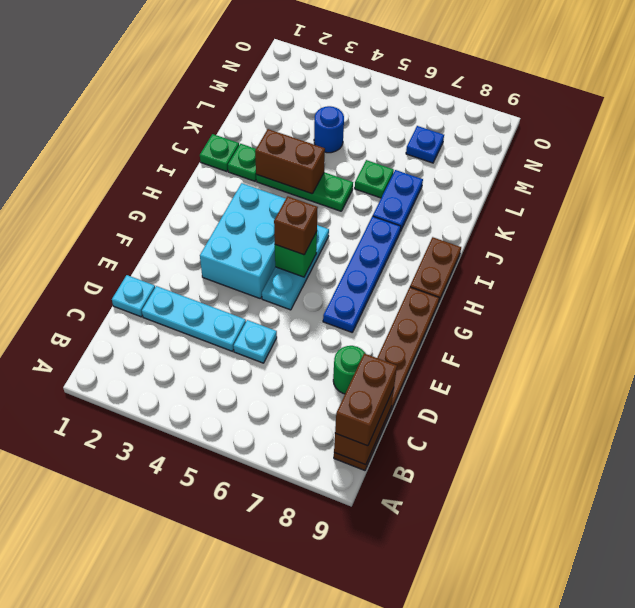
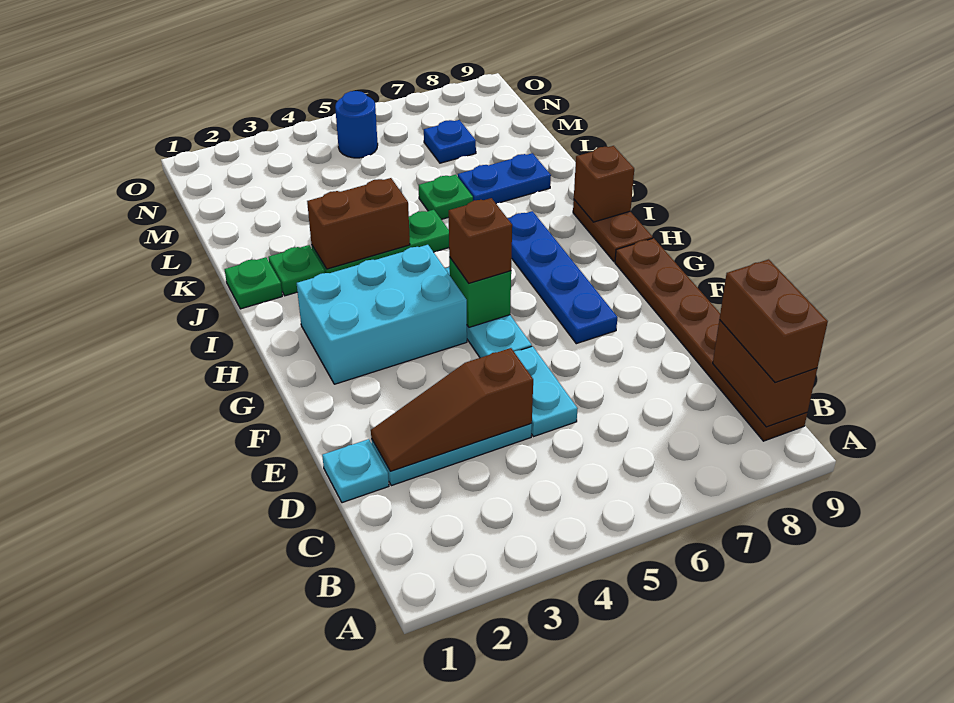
none -> brown 1x3 slope [371,348,533,471]
cyan 1x1 plate [234,320,277,363] -> cyan 1x2 plate [514,346,578,437]
green 1x1 round brick [333,346,366,394] -> none
cyan 2x3 brick [200,183,286,299] -> cyan 2x3 brick turned to [297,245,467,384]
none -> brown 1x1 brick [574,146,634,222]
blue 1x2 plate [373,170,423,232] -> blue 1x2 plate turned to [458,153,551,204]
blue 1x1 round brick [314,106,344,153] -> blue 1x1 round brick moved to [335,91,378,158]

